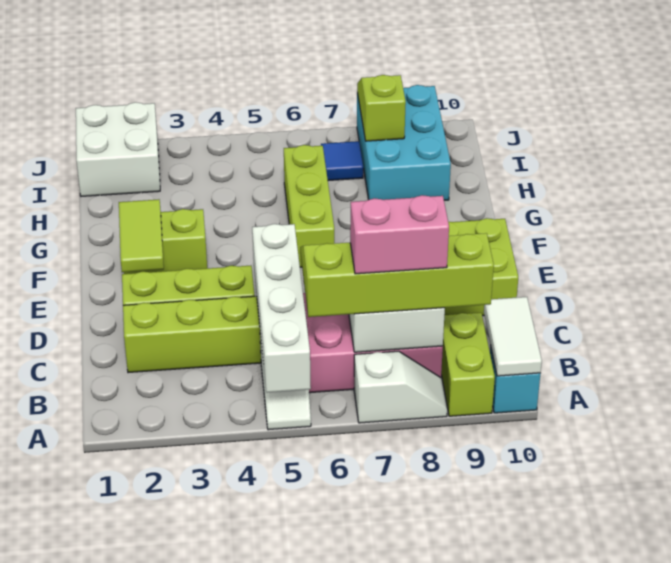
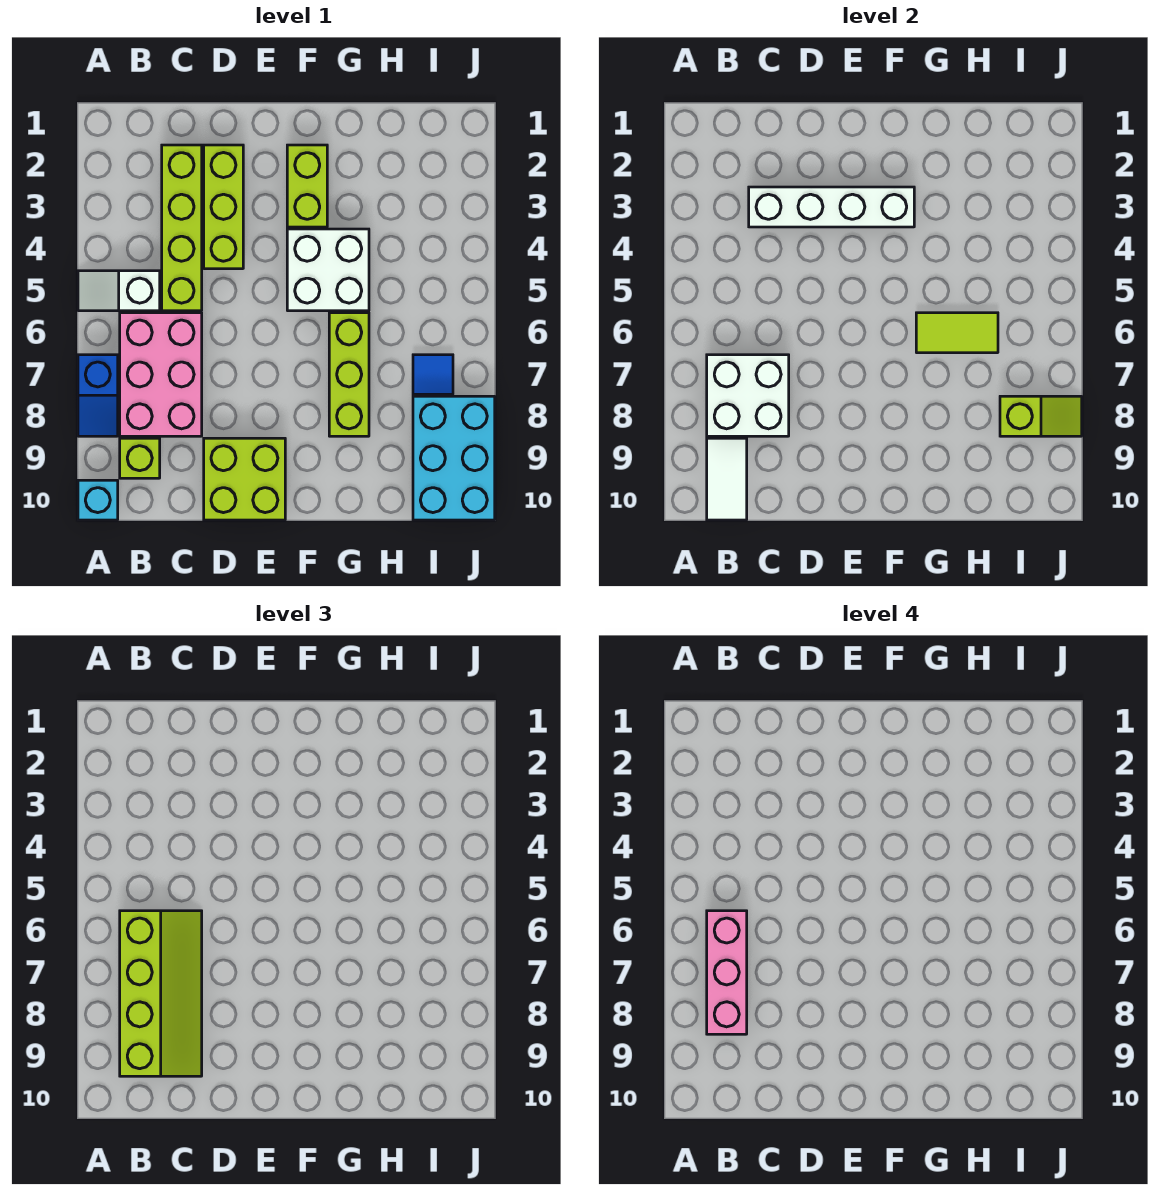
white 1x4 brick [252,224,311,392] -> white 1x4 brick moved to [749,187,914,227]
white 1x2 slope [354,351,447,423] -> blue 1x2 slope [78,355,118,436]
lime 1x2 brick [441,313,495,416] -> lime 1x1 brick [120,438,160,478]
white 1x2 tile [484,297,542,376] -> white 1x2 tile turned to [707,438,747,520]
pink 1x2 brick [350,195,449,274] -> pink 1x3 brick [707,911,747,1034]
lime 1x2 tile [119,199,164,272] -> lime 1x2 tile moved to [916,313,998,353]
lime 1x3 brick [284,145,334,267] -> lime 1x3 brick turned to [329,313,369,436]
cyan 2x3 brick [357,85,451,200] -> cyan 2x3 brick turned to [413,396,495,520]
white 2x2 brick [76,102,160,196] -> white 2x2 brick moved to [287,229,369,311]

